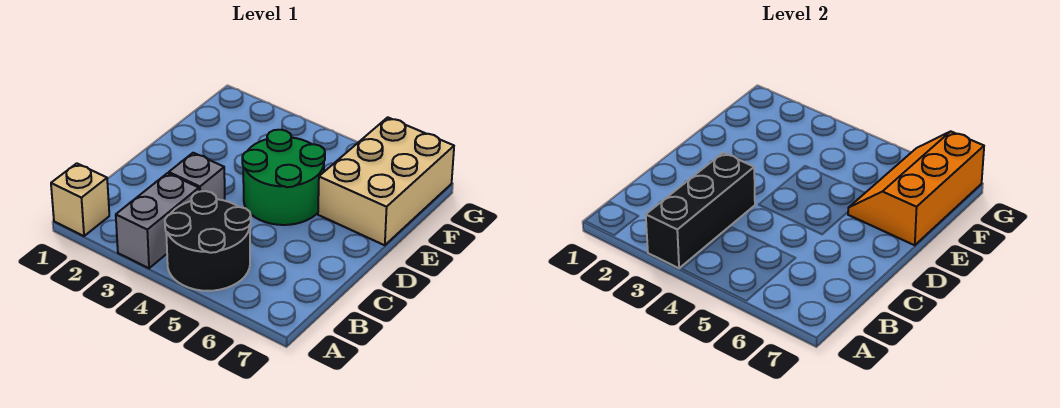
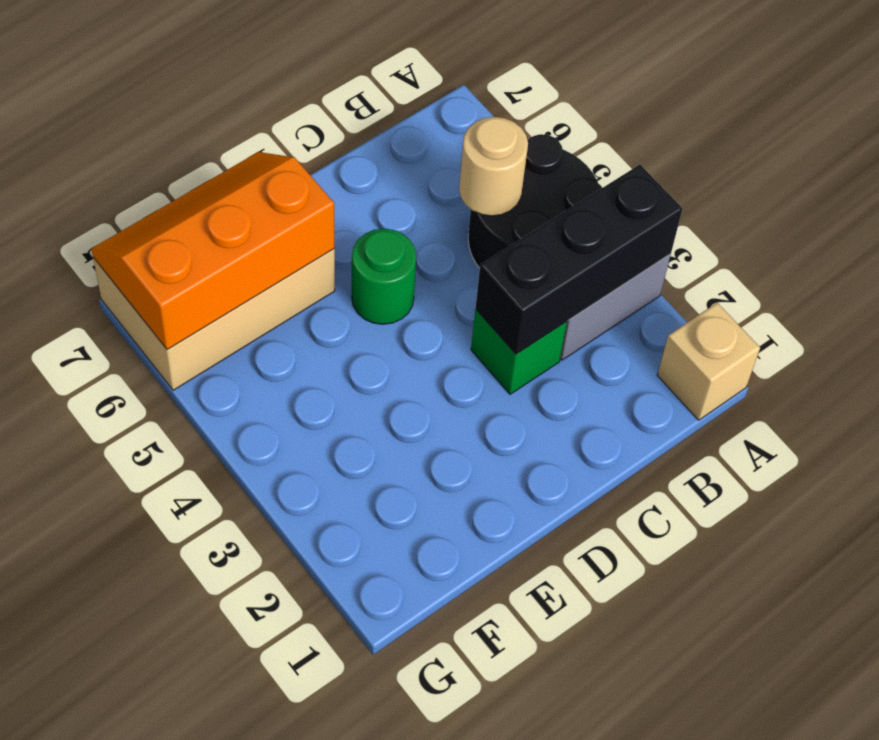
none -> tan 1x1 round brick [459,117,528,216]
grey 1x1 brick [169,153,225,201] -> green 1x1 brick [471,309,567,394]
green 2x2 round brick [242,130,325,225] -> green 1x1 round brick [352,229,416,324]
orange 2x3 slope [848,131,984,245] -> orange 2x3 slope turned to [92,152,335,350]

